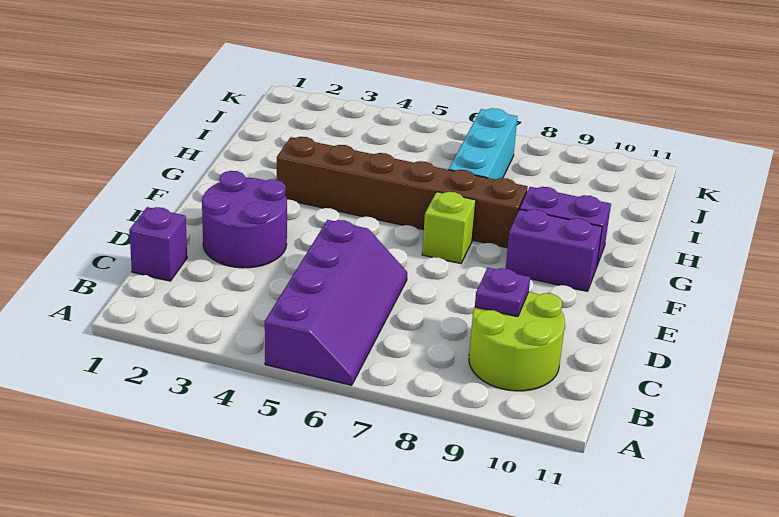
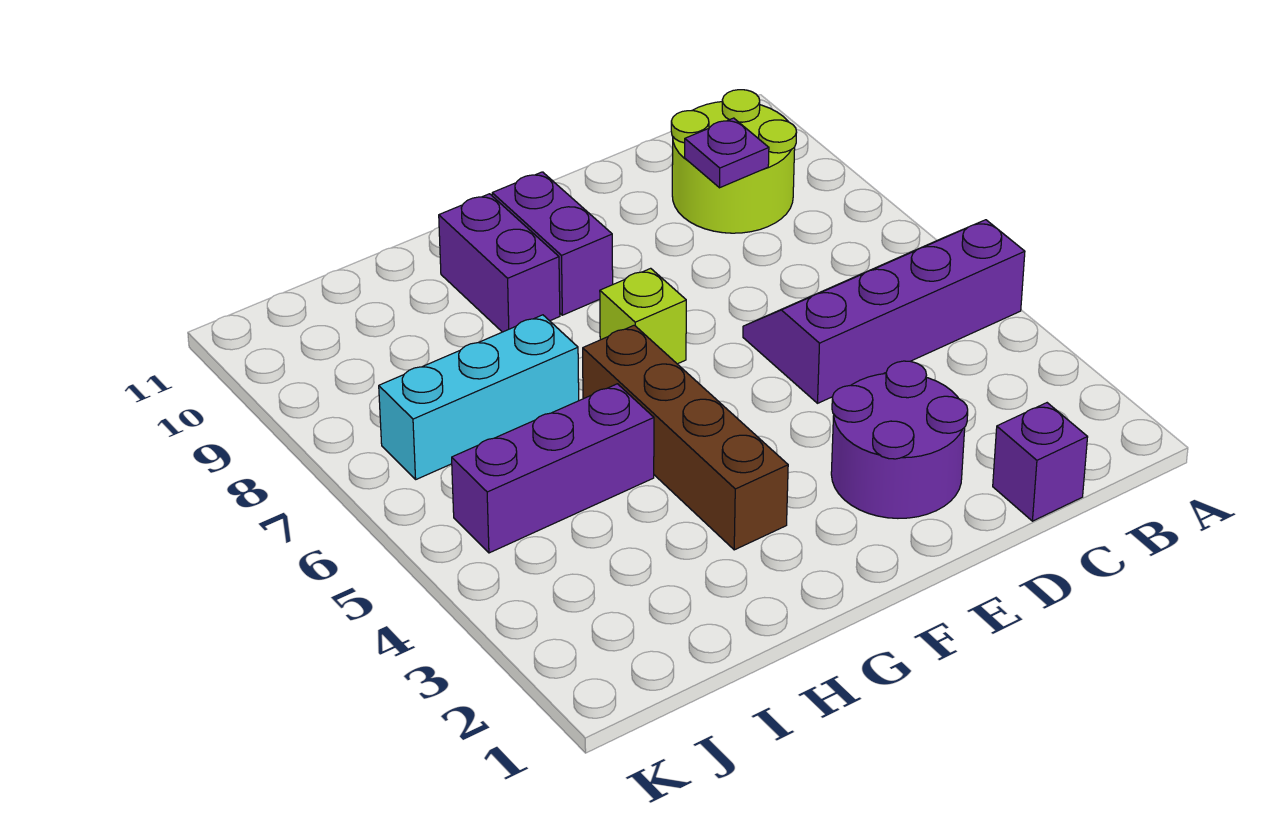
brown 1x6 brick [277,137,528,248] -> brown 1x4 brick [583,325,788,550]
none -> purple 1x3 brick [452,384,654,553]

